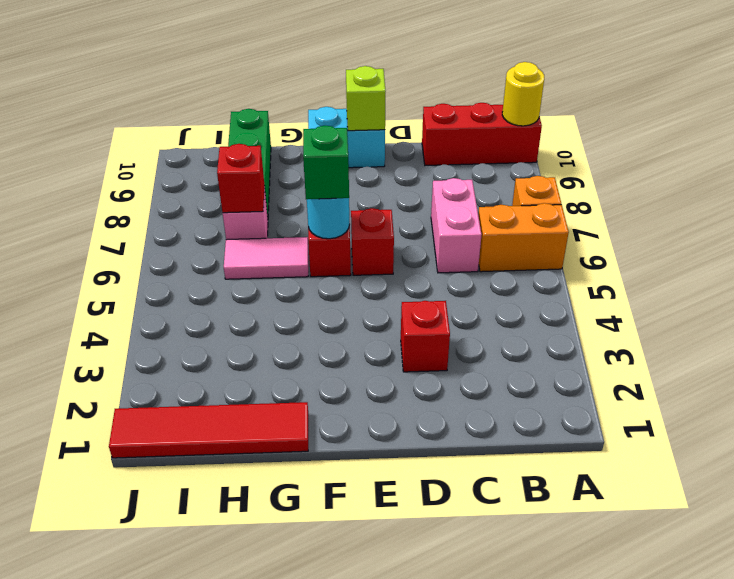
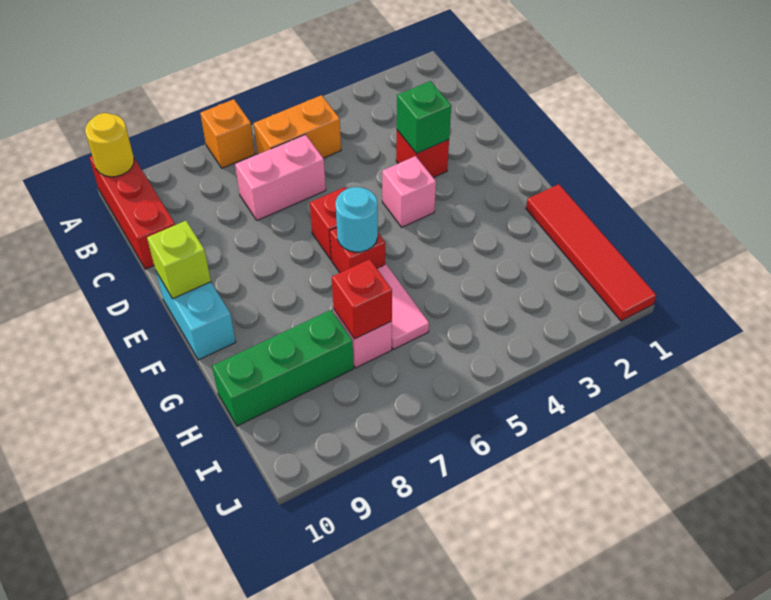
orange 1x2 brick [478,203,569,272] -> orange 1x2 brick turned to [253,95,341,158]
none -> pink 1x1 brick [382,156,436,227]
green 1x1 brick [303,126,349,199] -> green 1x1 brick moved to [397,81,451,154]

